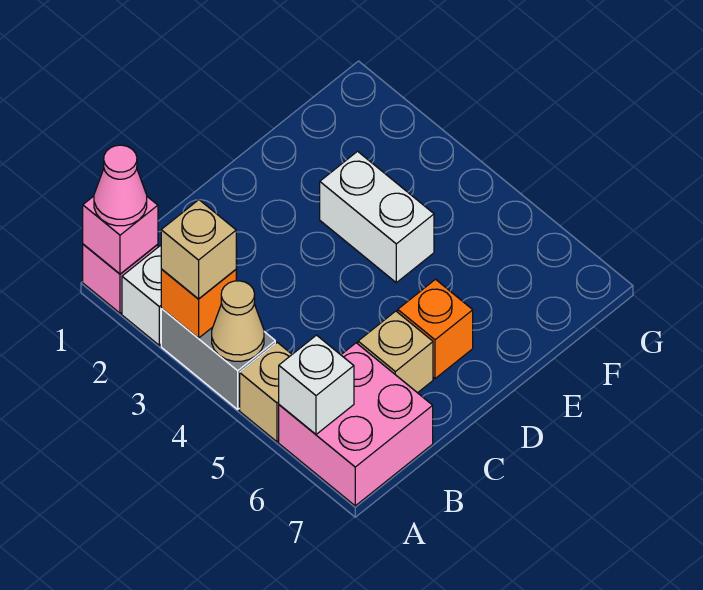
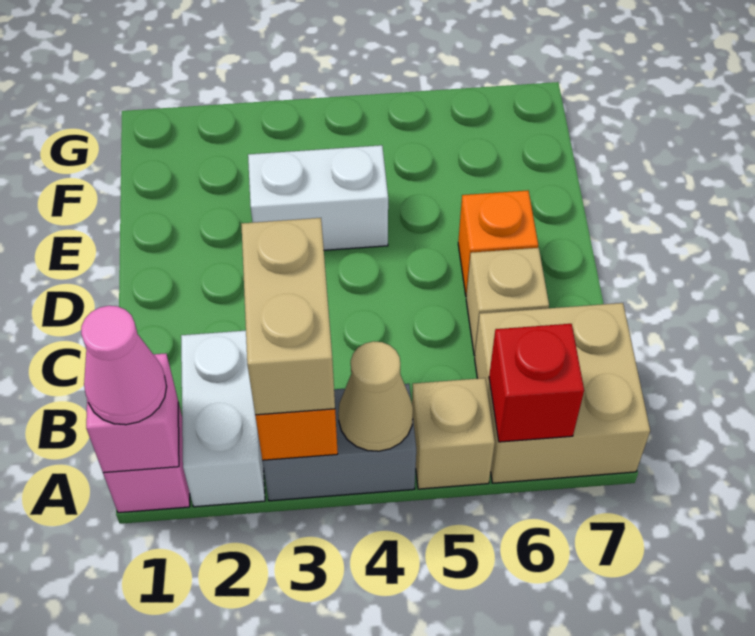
tan 1x1 brick [161,200,236,299] -> tan 1x2 brick [241,218,335,415]
pink 2x2 brick [279,343,433,506] -> tan 2x2 brick [475,303,650,483]
white 1x1 brick [279,335,354,434] -> red 1x1 brick [489,324,584,442]

